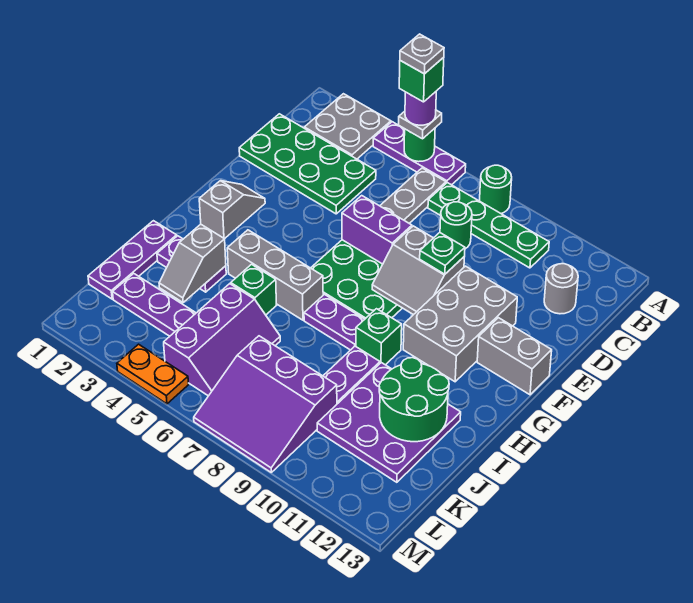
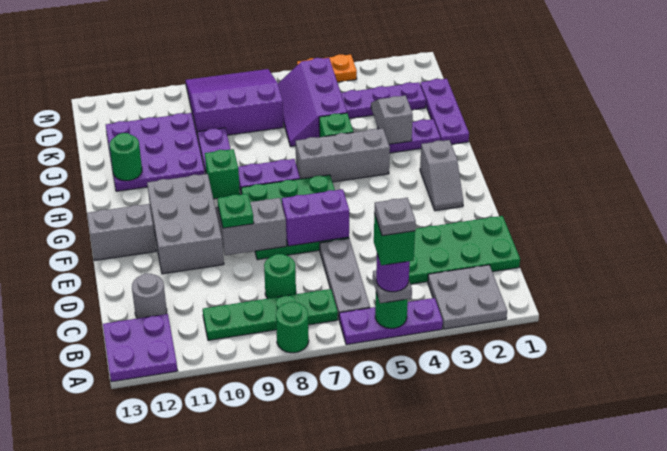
none -> purple 2x2 plate [103,314,177,382]
green 2x2 round brick [379,358,449,442] -> green 1x1 round brick [110,133,142,181]

